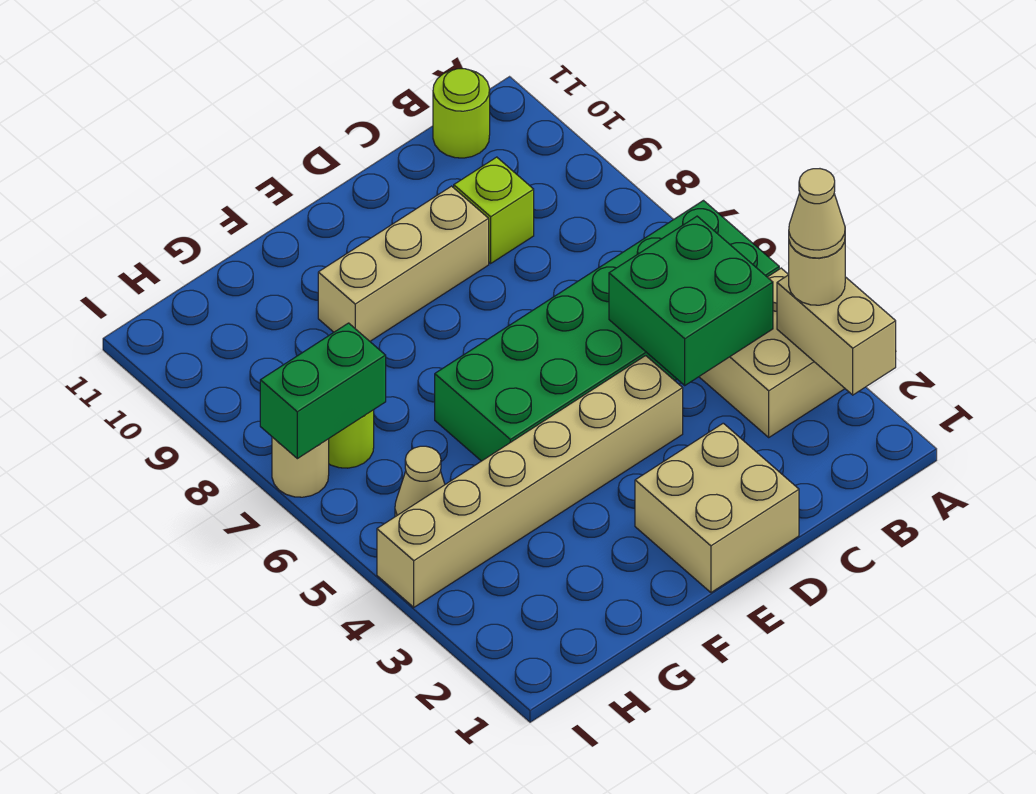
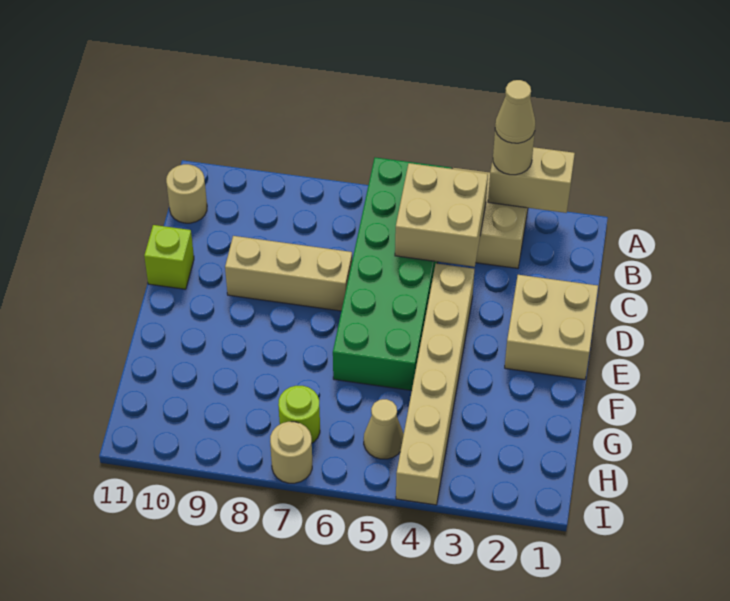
green 2x2 brick [609,216,773,385] -> tan 2x2 brick [395,163,488,267]
lime 1x1 round brick [433,69,490,158] -> tan 1x1 round brick [166,164,207,223]
lime 1x1 brick [454,157,534,263] -> lime 1x1 brick moved to [144,225,194,289]
tan 1x3 brick [318,186,489,341] -> tan 1x3 brick turned to [225,236,352,311]
green 1x2 brick [260,323,386,459] -> none

